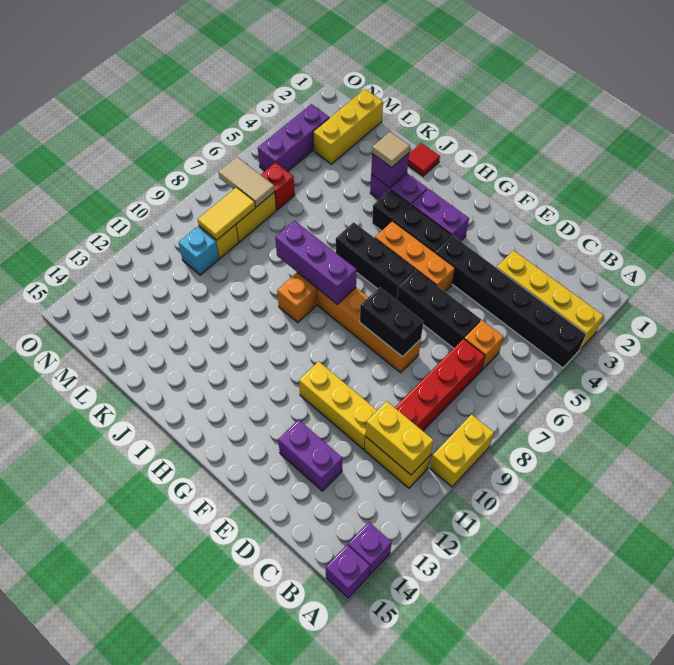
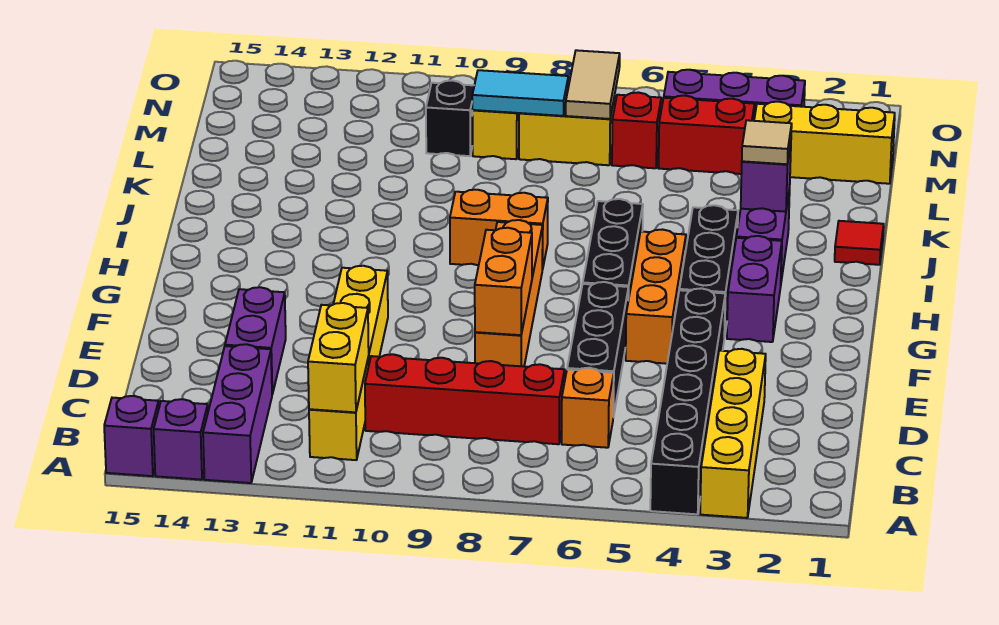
yellow 1x2 brick [430,414,494,487] -> none
black 1x2 brick [360,287,423,357] -> orange 1x2 brick [475,228,532,335]
purple 1x3 brick [275,221,357,305] -> purple 1x3 brick moved to [203,344,272,483]
none -> red 1x2 brick [659,96,755,174]
yellow 1x2 tile [198,187,255,240] -> cyan 1x2 tile [472,70,568,116]
cyan 1x1 brick [179,227,219,275] -> black 1x1 brick [426,80,474,156]

